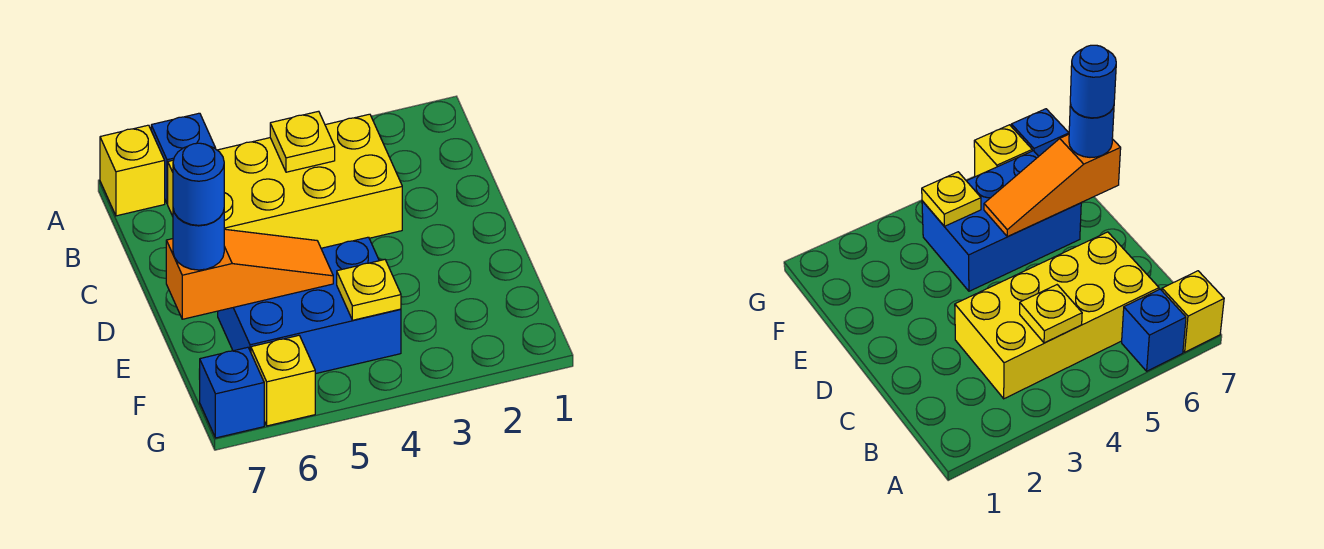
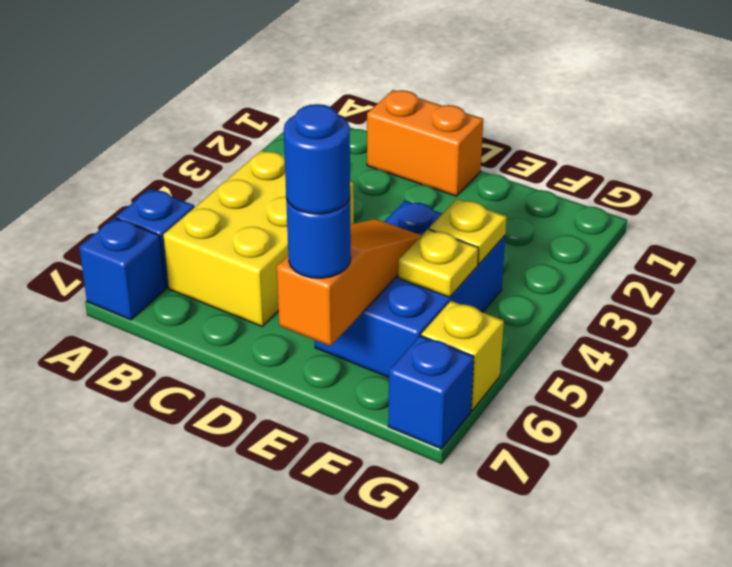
yellow 1x1 brick [100,125,165,216] -> blue 1x1 brick [79,218,165,320]
yellow 2x4 brick [168,114,402,248] -> yellow 2x3 brick [163,150,354,326]
yellow 1x1 plate [270,111,335,172] -> yellow 1x1 plate moved to [398,229,478,297]
none -> orange 1x2 brick [367,90,483,196]

